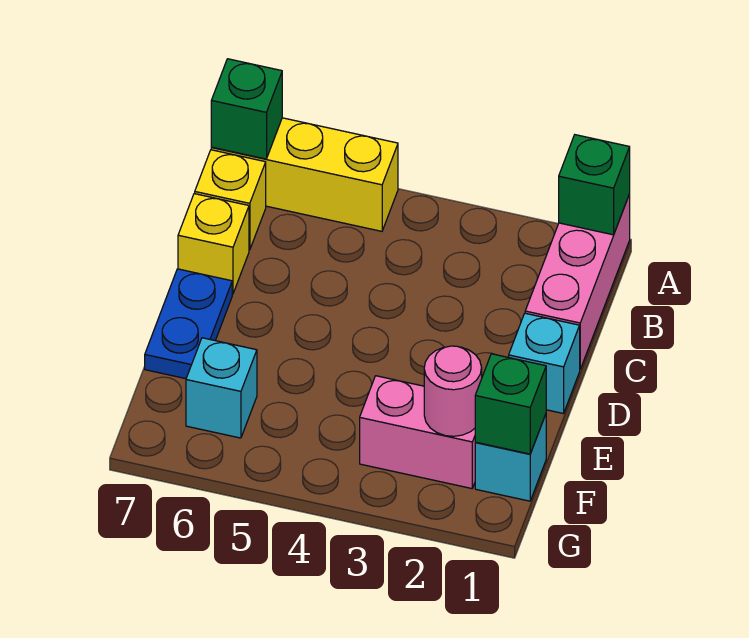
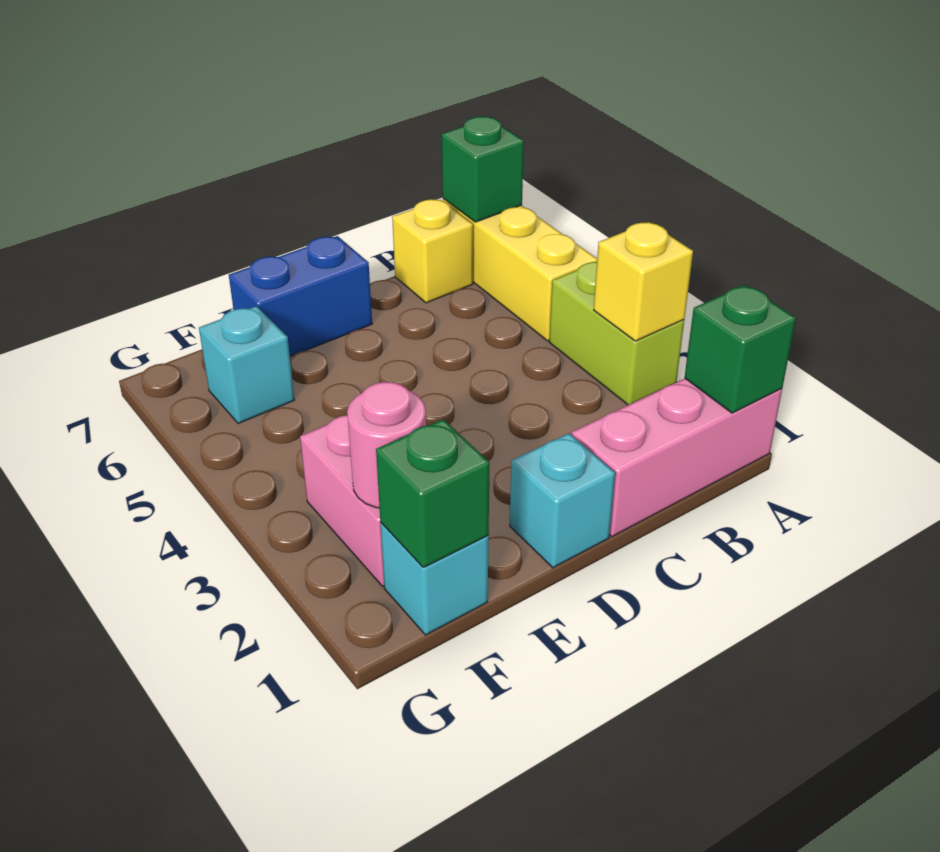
none -> lime 1x2 brick [549,262,684,405]
yellow 1x1 brick [178,194,249,294] -> yellow 1x1 brick moved to [594,222,693,341]
blue 1x2 plate [145,269,232,379] -> blue 1x2 brick [229,236,372,357]

